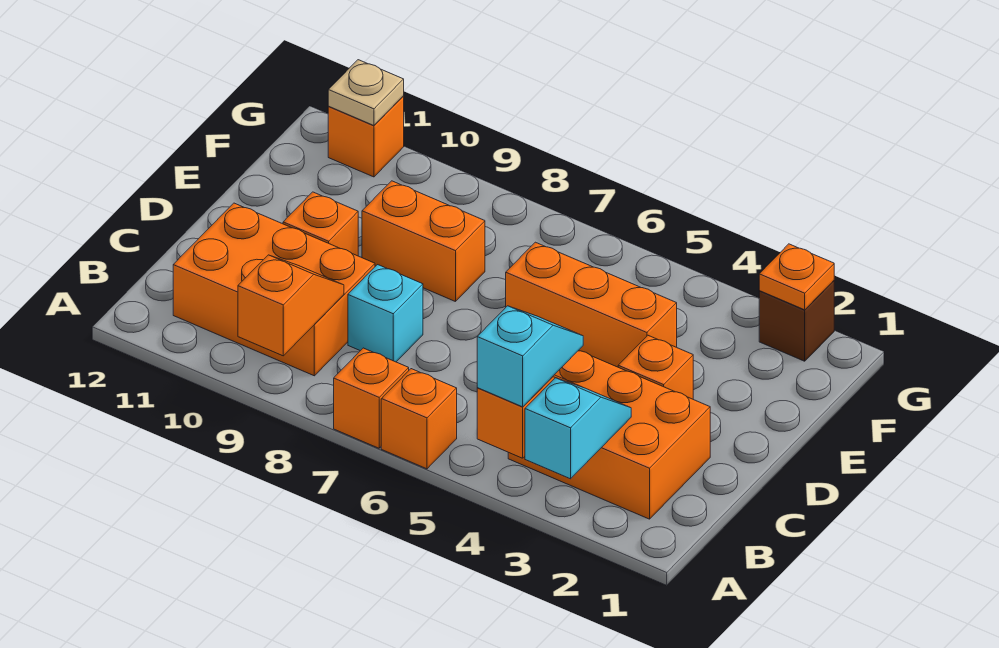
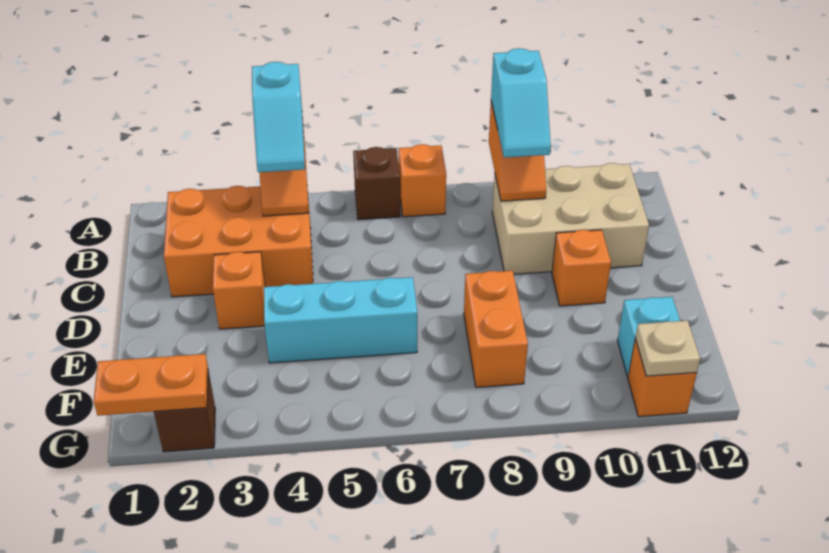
cyan 1x2 slope [525,378,631,479] -> cyan 1x2 slope moved to [491,48,551,158]
orange 1x1 brick [381,369,457,469] -> brown 1x1 brick [353,147,401,220]
orange 2x3 brick [173,203,375,376] -> tan 2x3 brick [492,163,649,274]
cyan 1x1 brick [348,265,423,362] -> cyan 1x1 brick moved to [617,297,680,377]
orange 1x3 brick [506,242,677,367] -> cyan 1x3 brick [264,277,417,363]
orange 1x2 brick [362,181,485,302] -> orange 1x2 brick turned to [464,271,528,387]
orange 1x1 plate [759,244,834,310] -> orange 1x2 plate [94,354,208,416]

